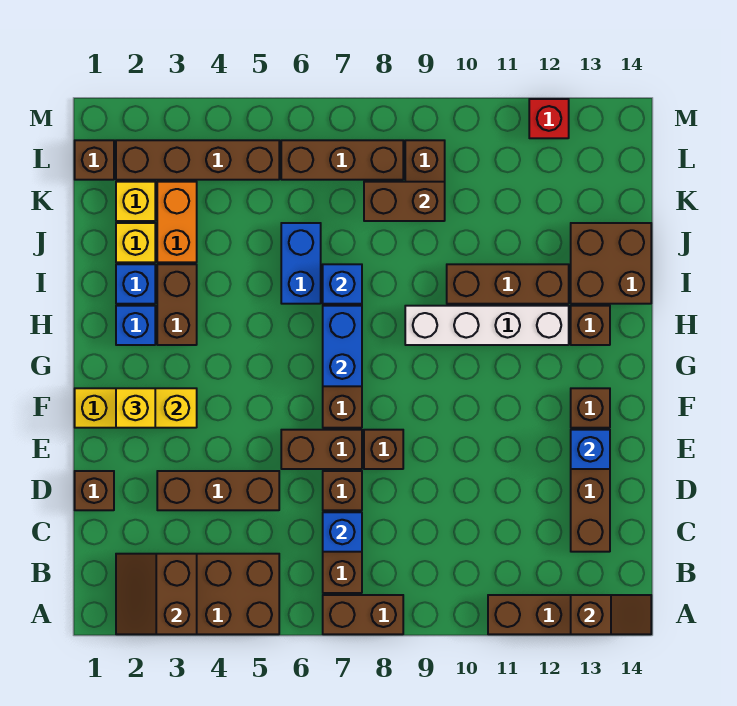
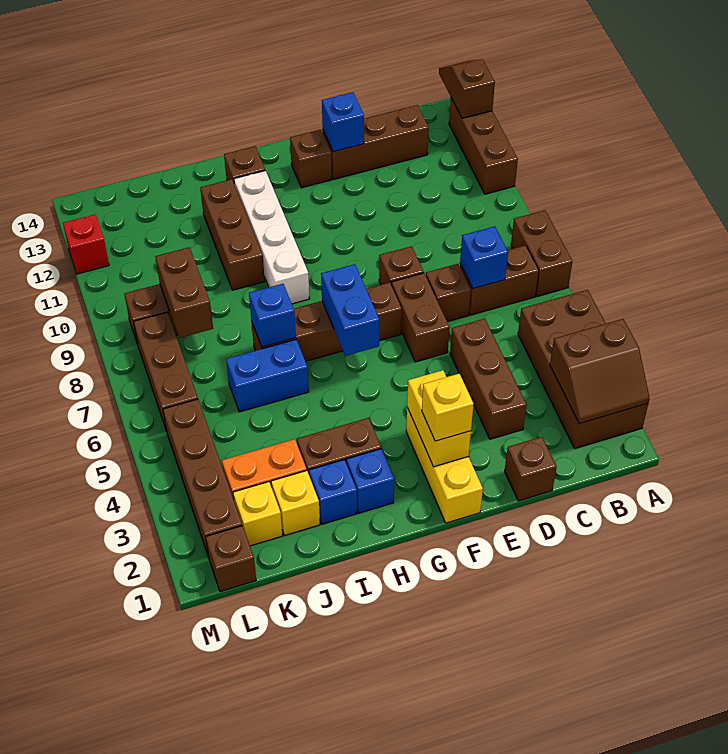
blue 1x2 brick [323,306,362,386] -> blue 1x2 brick turned to [321,264,379,356]
brown 2x2 brick [571,223,651,304] -> none

